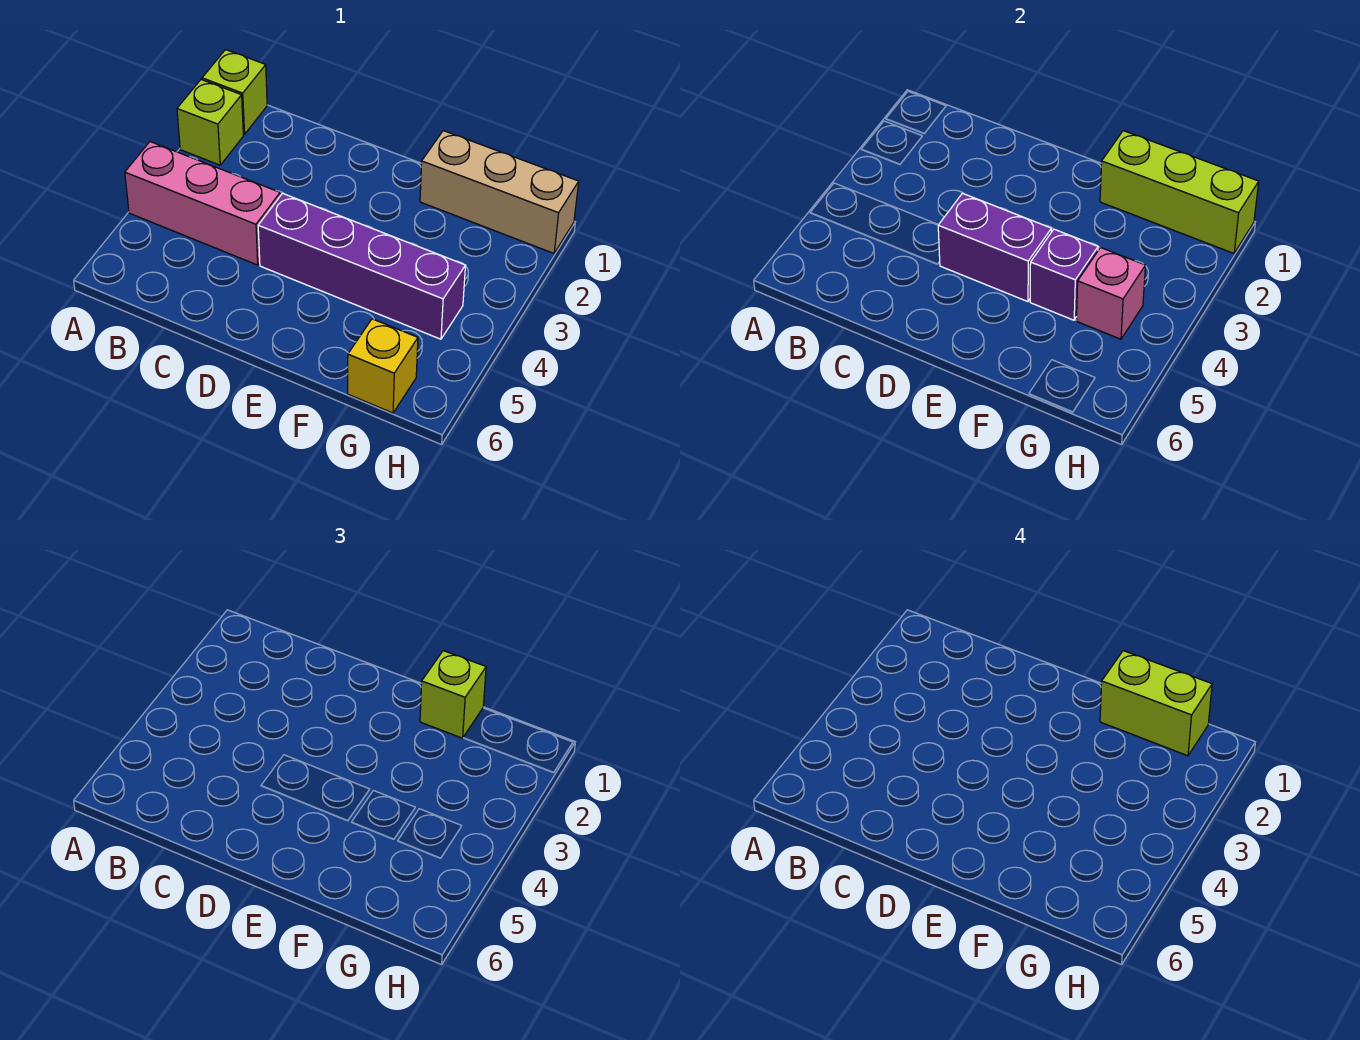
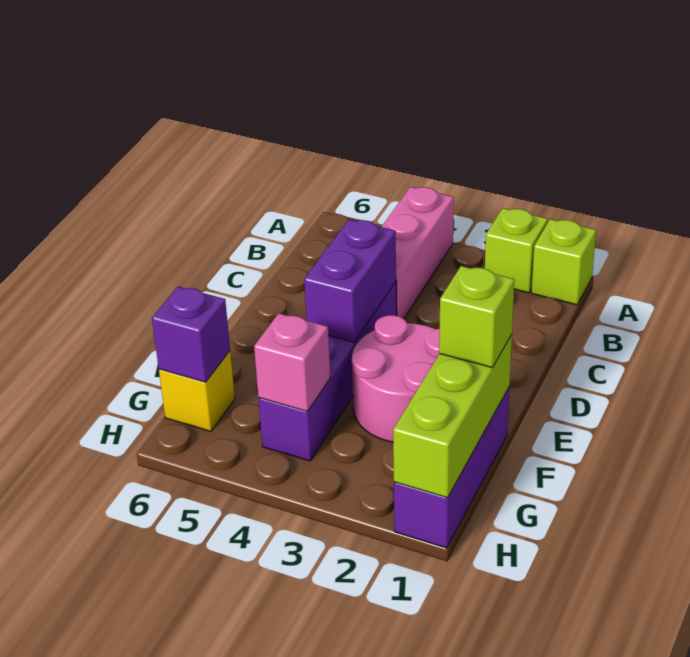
none -> pink 2x2 round brick [352,315,440,442]
tan 1x3 brick [420,131,579,253] -> purple 1x3 brick [394,388,509,548]
lime 1x2 brick [1100,651,1212,756] -> none
purple 1x1 brick [1030,229,1098,320] -> purple 1x1 brick moved to [152,287,230,382]

